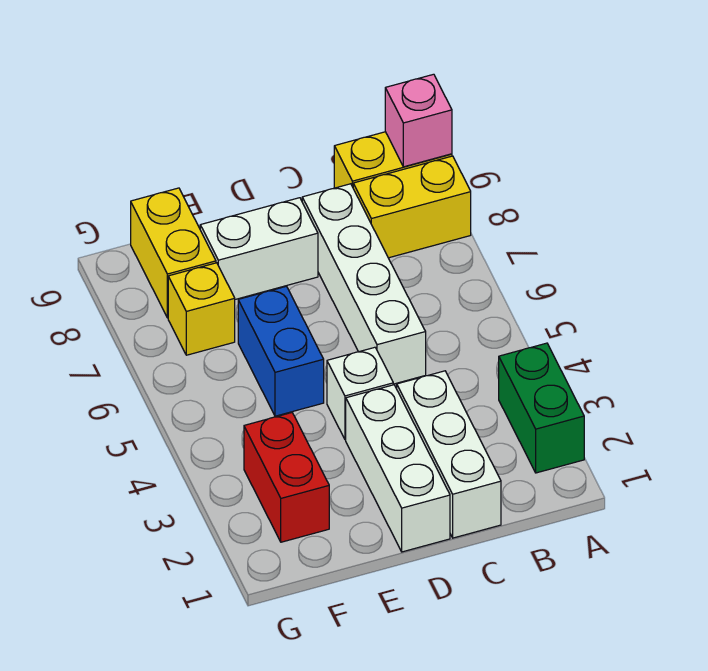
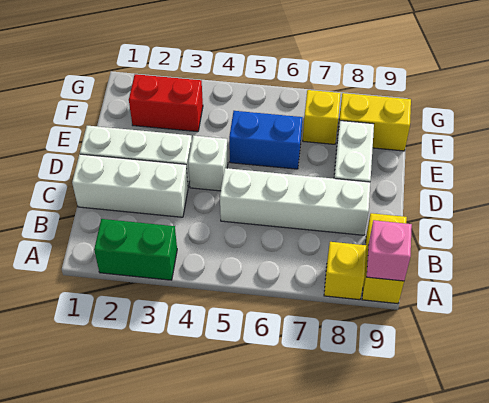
yellow 1x2 brick [353,156,471,258] -> yellow 1x1 brick [324,242,366,300]

